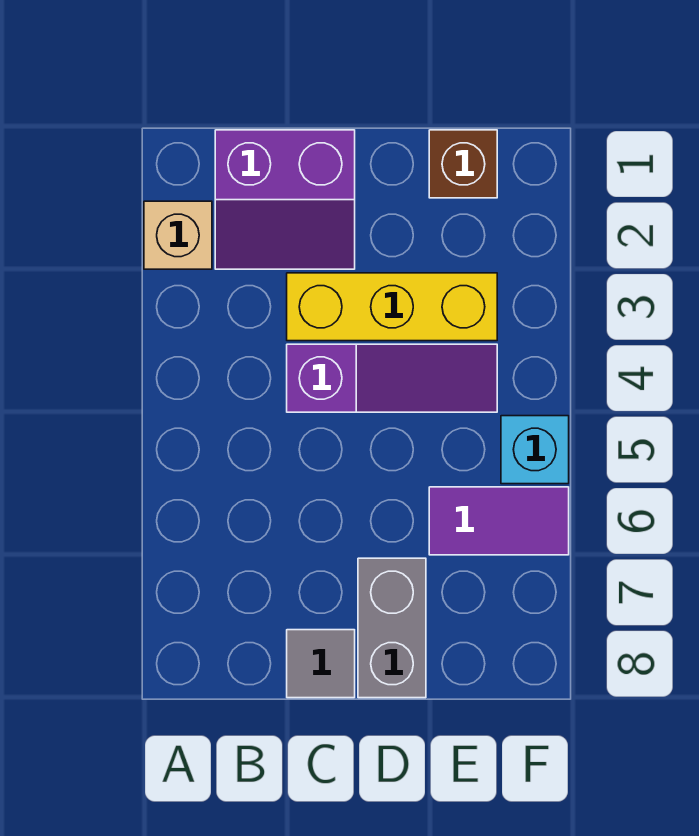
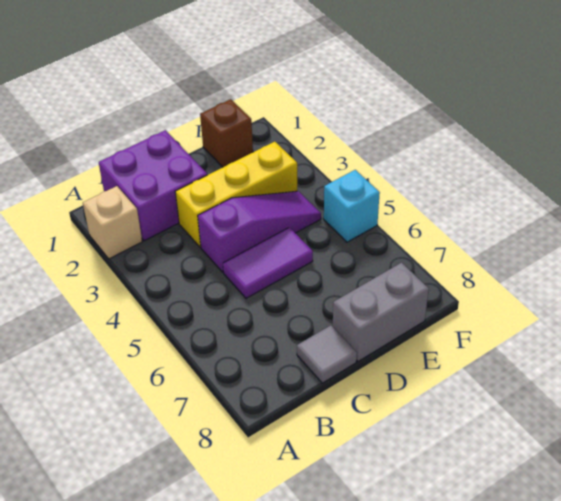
purple 2x2 slope [215,130,355,269] -> purple 2x2 brick [99,130,207,241]
grey 1x2 brick [358,558,426,698] -> grey 1x2 brick turned to [333,263,429,361]
purple 1x2 tile [429,487,569,555] -> purple 1x2 tile moved to [223,228,313,298]

